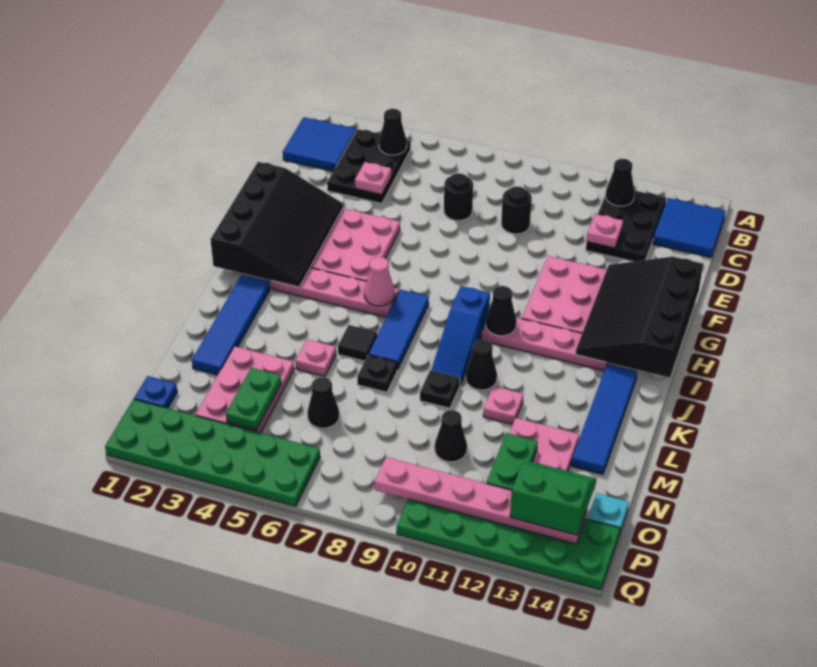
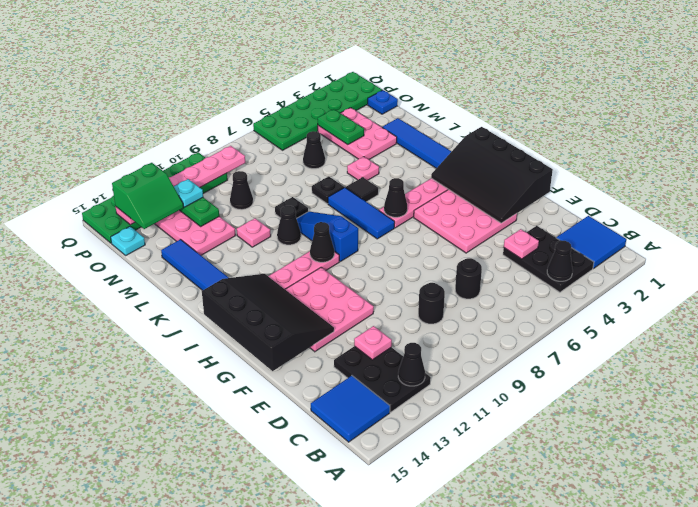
pink 1x1 cone [364,257,395,306] -> black 1x1 cone [384,178,407,217]
none -> cyan 1x1 plate [174,179,203,207]

